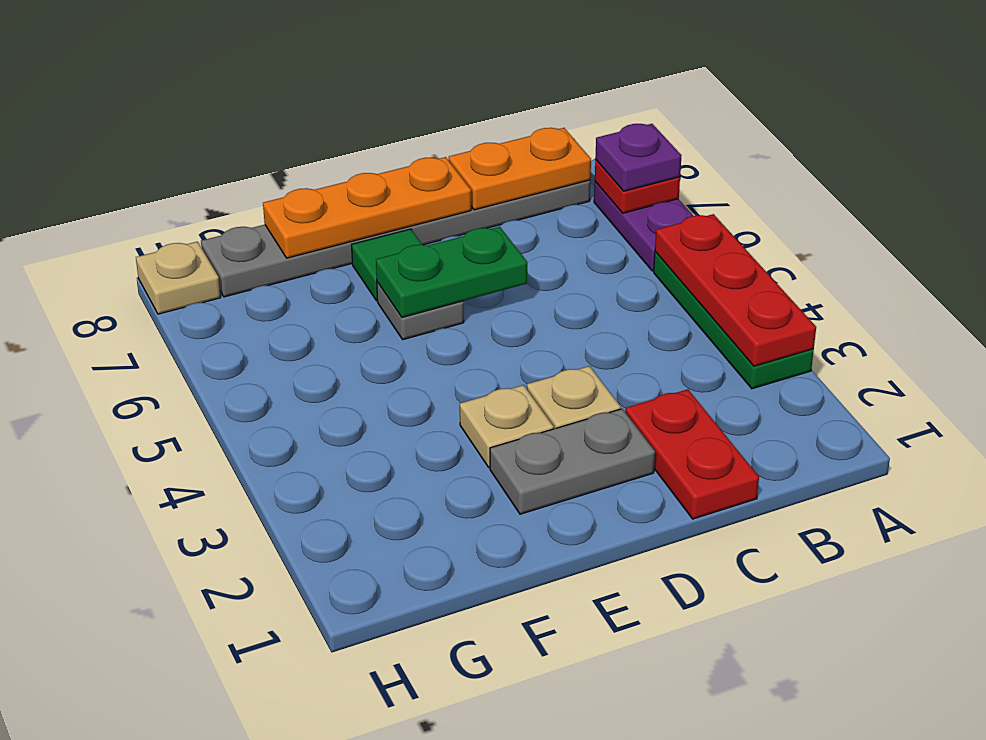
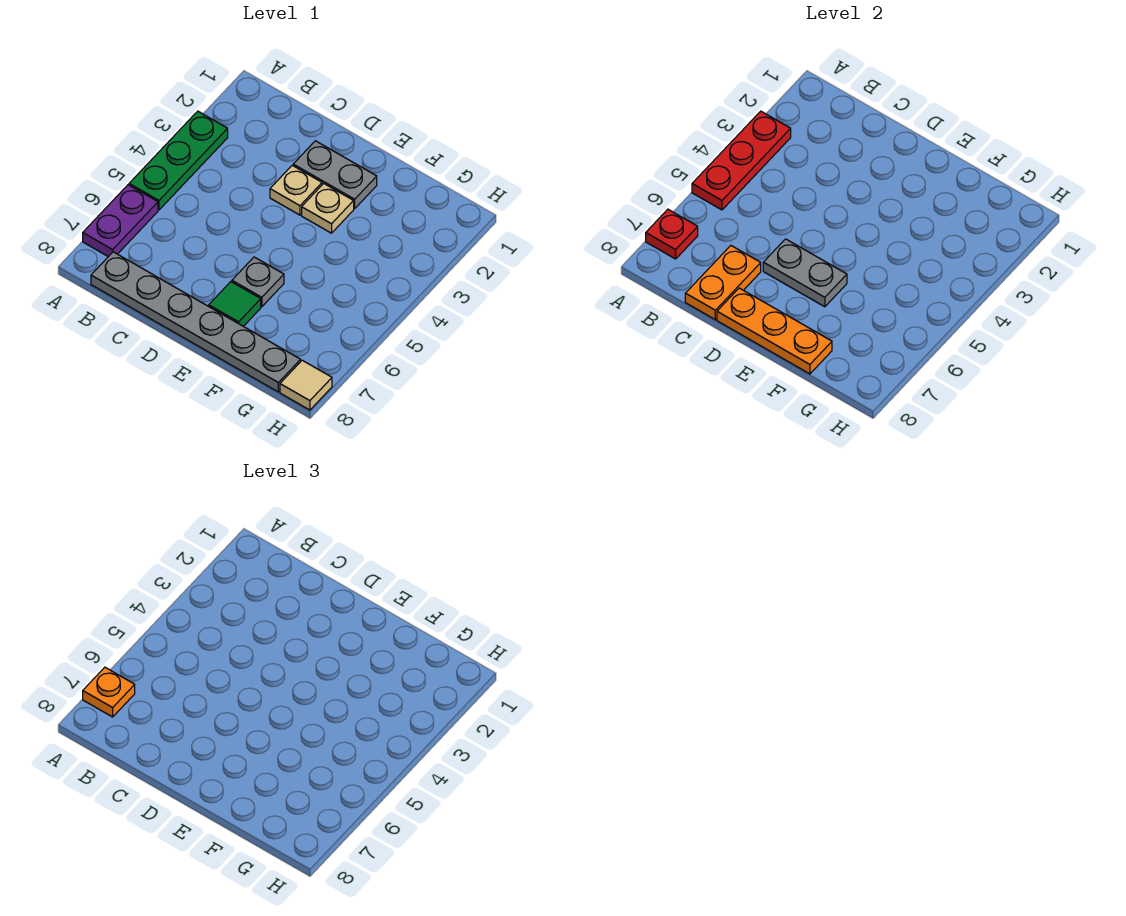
purple 1x1 plate [595,124,681,191] -> orange 1x1 plate [83,667,135,717]
orange 1x2 plate [449,128,591,210] -> orange 1x2 plate turned to [685,246,761,320]
red 1x2 plate [625,389,759,519] -> none
green 1x2 plate [376,227,527,317] -> grey 1x2 plate [763,239,847,307]
tan 1x1 plate [136,242,221,314] -> tan 1x1 tile [280,360,332,410]

